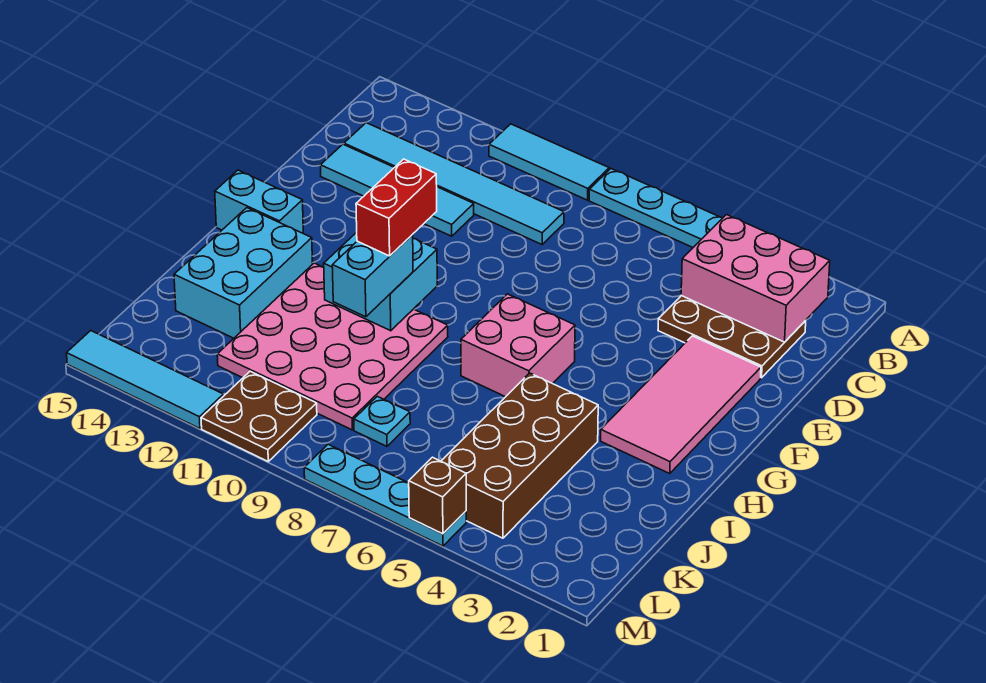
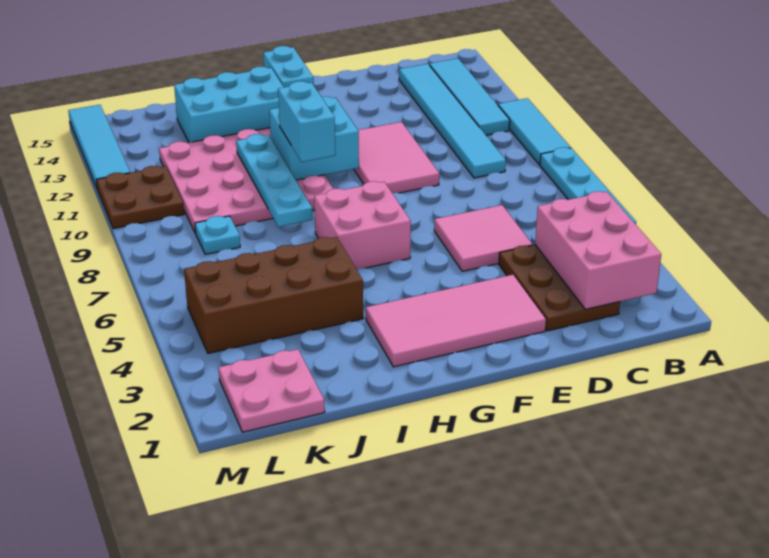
none -> pink 2x2 tile [434,205,533,271]
cyan 1x4 tile [320,144,474,236] -> cyan 1x4 tile moved to [430,58,510,135]
none -> pink 2x3 tile [354,122,439,193]
red 1x2 brick [356,159,437,256] -> none
cyan 1x2 brick [332,235,413,317] -> cyan 1x2 brick turned to [278,81,336,162]
none -> pink 2x2 plate [218,349,325,432]
cyan 1x4 plate [304,444,466,546] -> cyan 1x4 plate moved to [236,134,313,227]
brown 1x1 brick [409,457,466,534] -> none

